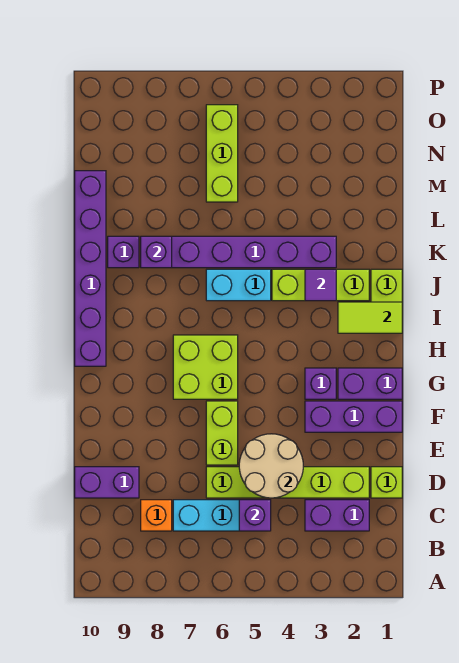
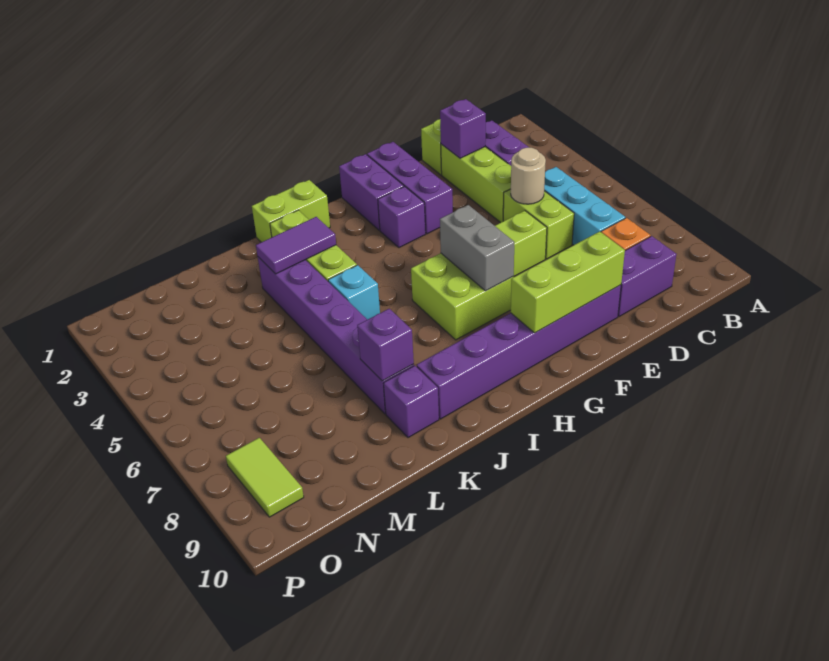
purple 1x1 brick [239,500,271,531] -> purple 1x1 brick moved to [440,99,486,158]
tan 2x2 round brick [239,434,303,498] -> tan 1x1 round brick [511,148,546,204]
purple 1x2 brick [75,467,139,498] -> purple 1x2 brick turned to [618,236,676,317]
none -> grey 1x2 brick [440,205,514,291]
purple 1x6 brick [75,171,106,366] -> purple 1x6 brick moved to [417,285,621,419]
lime 1x2 tile [338,302,402,333] -> lime 1x2 tile moved to [226,438,304,517]
purple 1x1 tile [305,269,336,301] -> purple 1x2 tile [256,217,336,274]
cyan 1x2 brick [206,269,271,301] -> cyan 1x1 brick [328,265,380,320]
lime 1x3 brick [206,105,238,202] -> lime 1x3 brick moved to [511,231,625,333]

